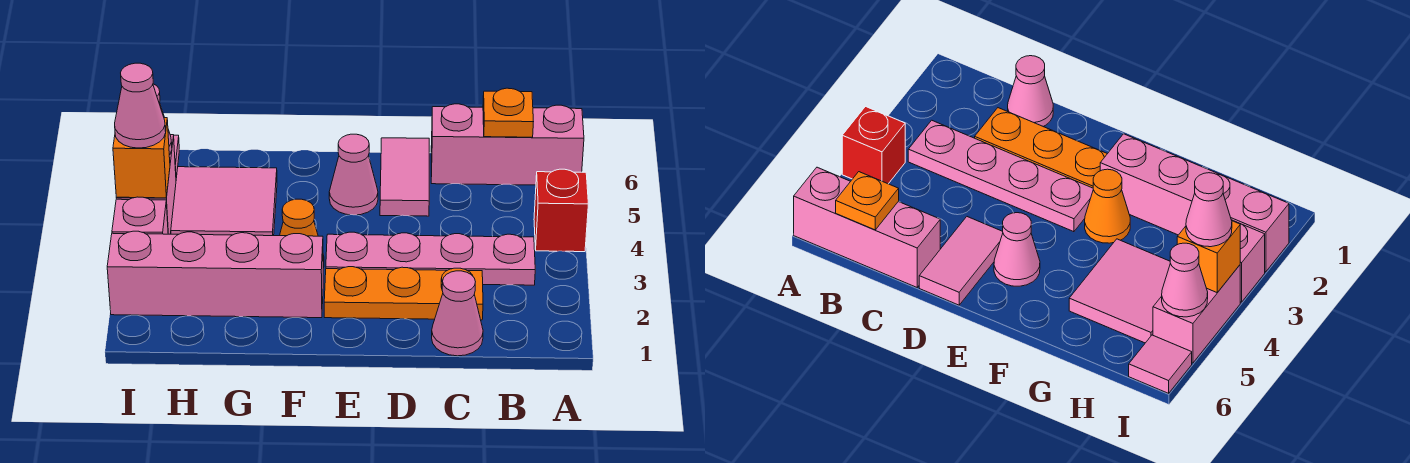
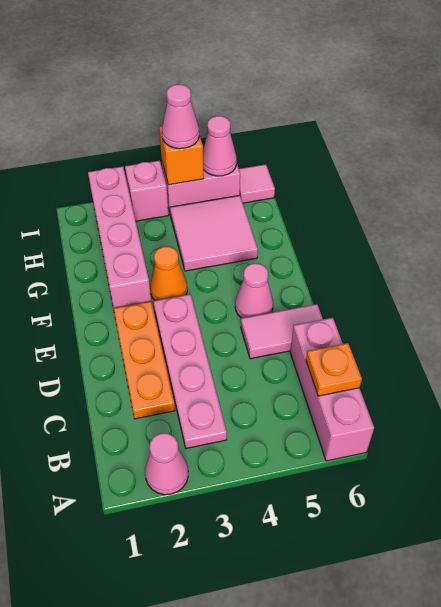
red 1x1 brick [534,169,588,252] -> none
pink 1x1 cone [432,271,483,356] -> pink 1x1 cone moved to [145,433,188,495]

